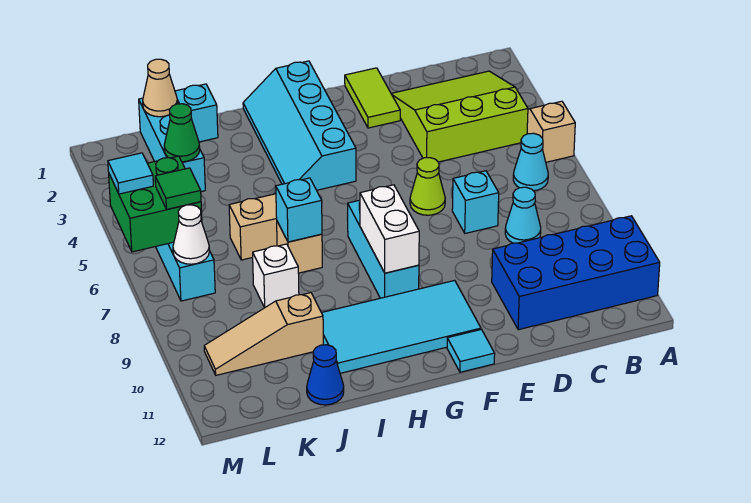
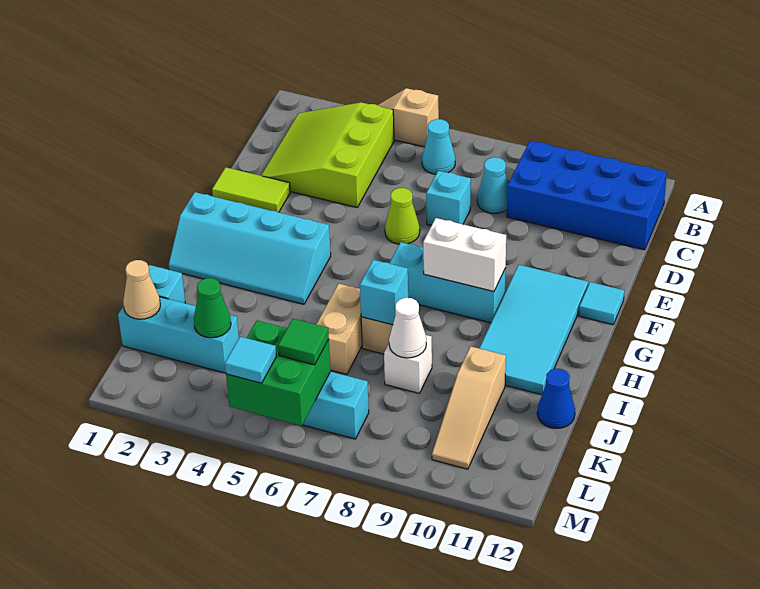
blue 2x4 brick [492,216,660,330] -> blue 2x4 brick turned to [507,141,667,250]
white 1x1 cone [173,205,209,264] -> white 1x1 cone moved to [389,298,426,358]

